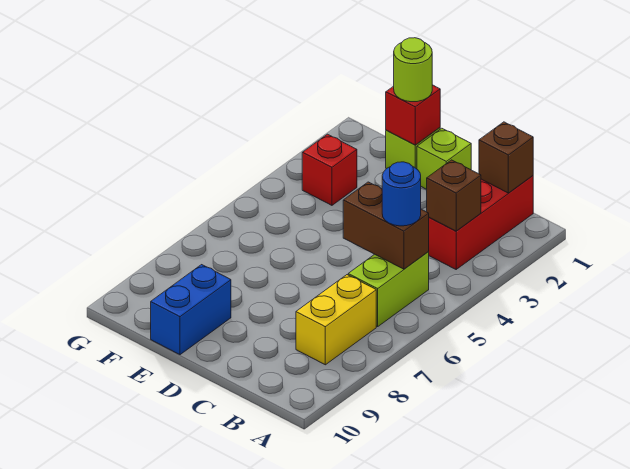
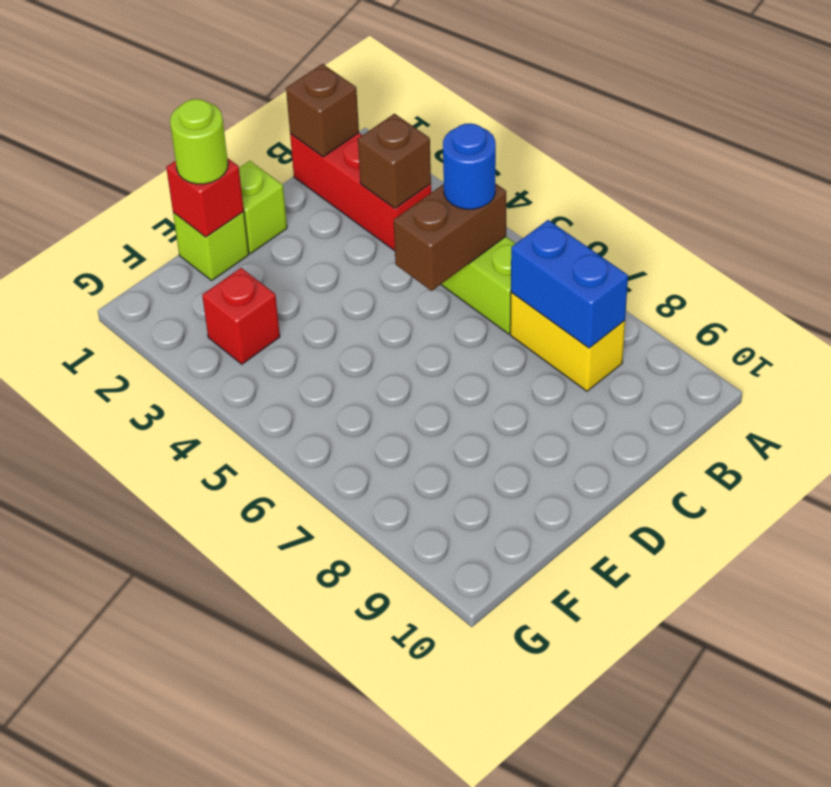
blue 1x2 brick [151,265,231,355] -> blue 1x2 brick moved to [511,220,628,348]

